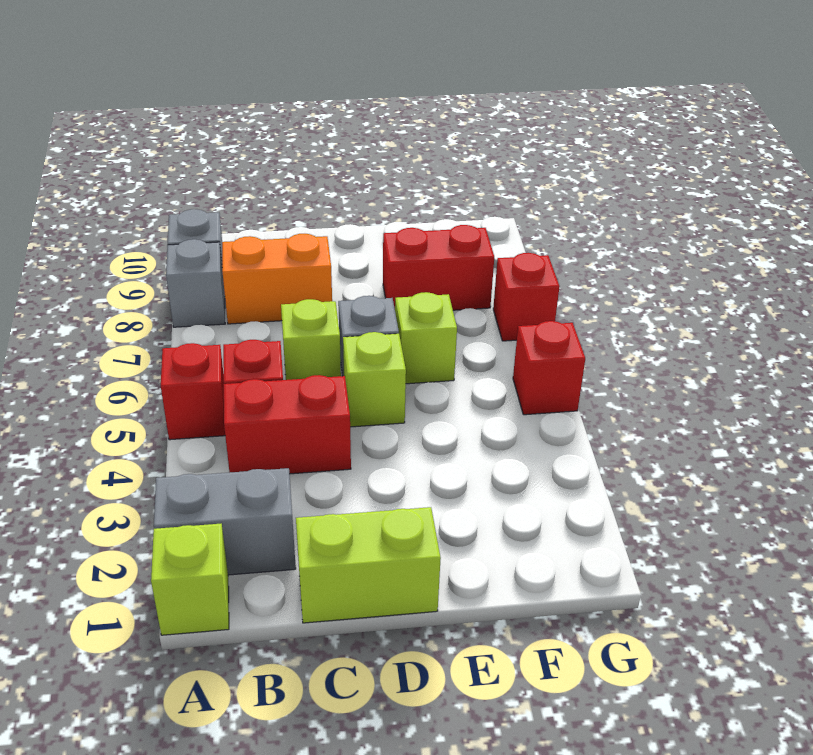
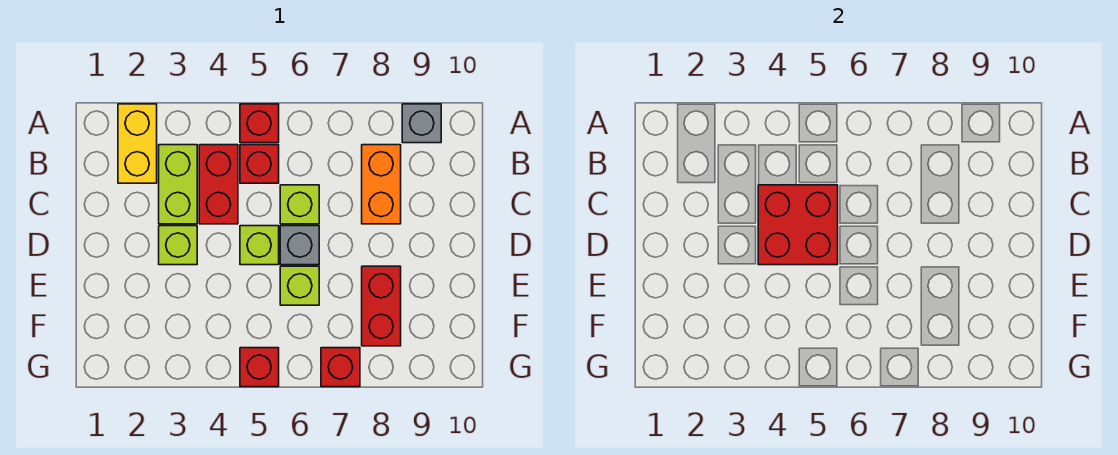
lime 1x1 brick [151,524,229,635] -> lime 1x1 brick moved to [159,226,197,265]
grey 1x2 brick [154,468,296,575] -> yellow 1x2 brick [118,104,157,183]
grey 1x1 brick [166,239,225,327] -> none
lime 1x2 brick [296,507,441,623] -> lime 1x2 brick moved to [159,145,197,224]
none -> red 2x2 brick [758,185,838,265]

